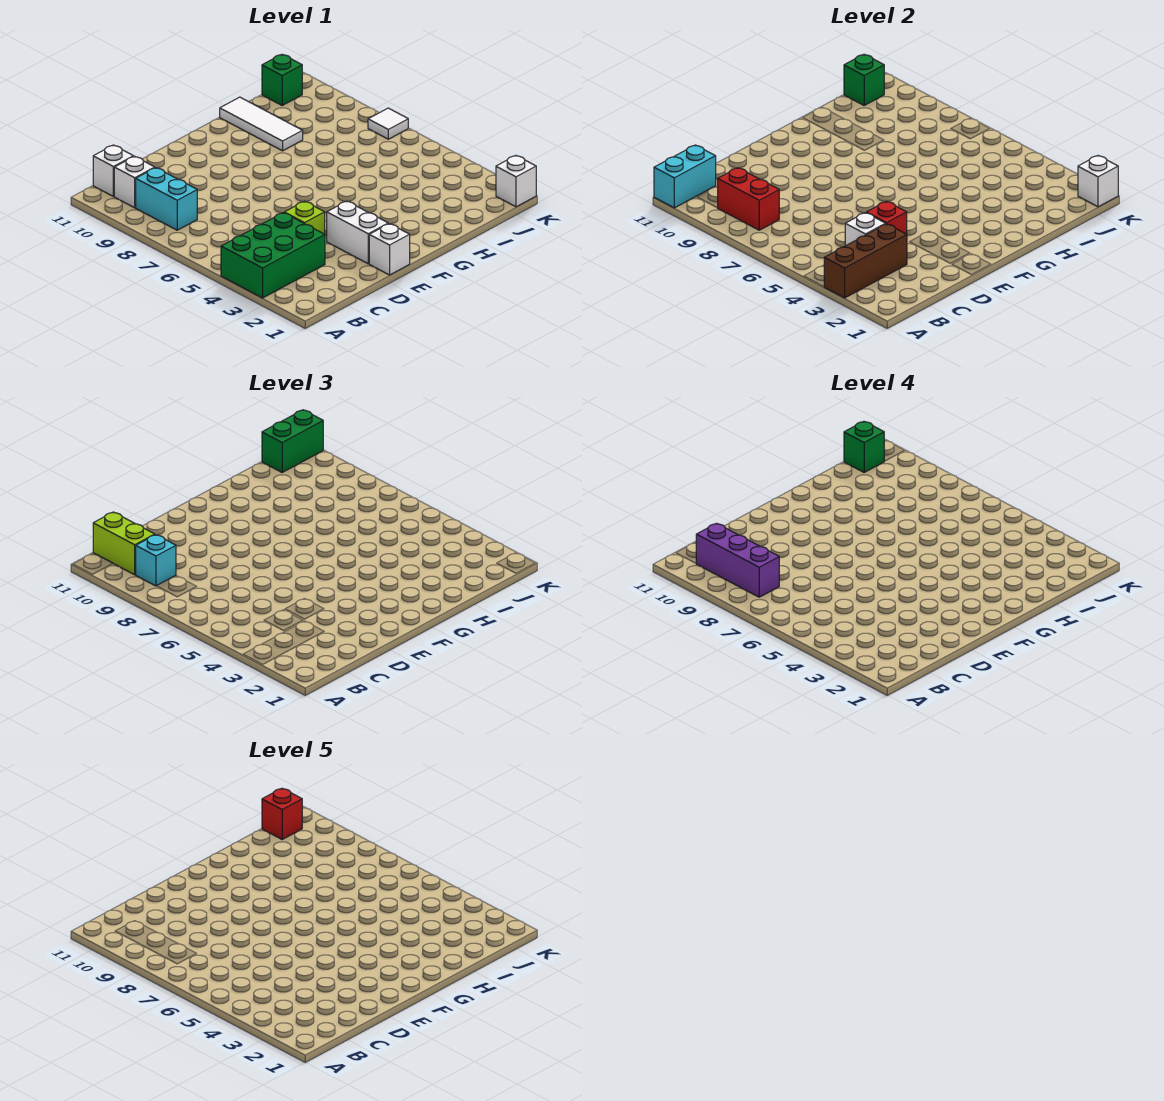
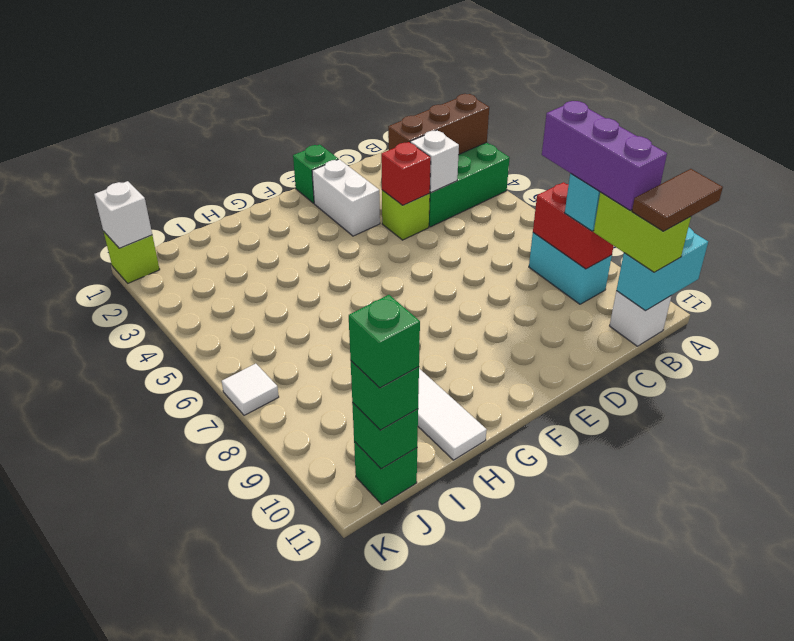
none -> brown 1x2 tile [632,169,723,231]
white 1x1 brick [114,156,155,208] -> none
white 1x1 brick [369,224,410,275] -> green 1x1 brick [293,145,338,203]
green 1x2 brick [262,410,323,472] -> green 1x1 brick [351,361,419,430]
red 1x1 brick [262,788,302,839] -> none
white 1x1 brick [496,156,536,207] -> lime 1x1 brick [104,232,160,283]

